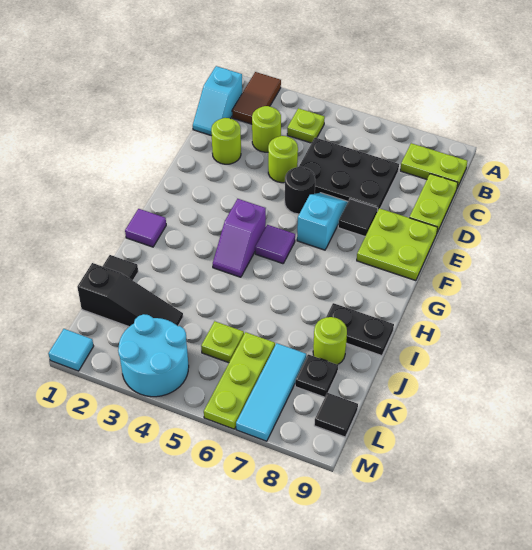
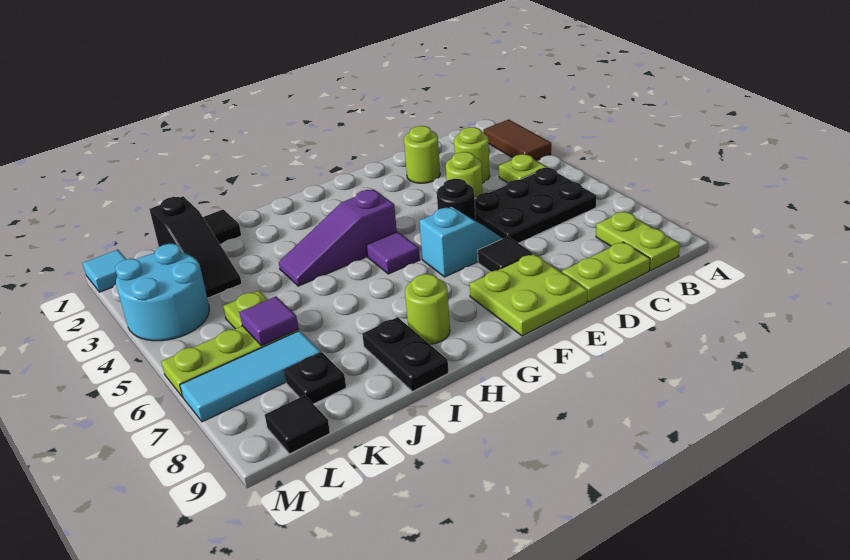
brown 1x2 tile [232,72,281,124] -> brown 1x2 tile turned to [484,120,551,161]
cyan 1x2 slope [193,66,242,136] -> none
black 2x3 plate [299,138,399,210] -> black 2x3 plate turned to [474,168,596,243]
purple 1x2 slope [213,199,266,277] -> purple 1x3 slope [279,190,397,286]
purple 1x1 tile [125,209,166,247] -> purple 1x1 tile moved to [239,296,299,346]
lime 1x1 round brick [313,317,347,365] -> lime 1x1 round brick moved to [405,274,450,344]

